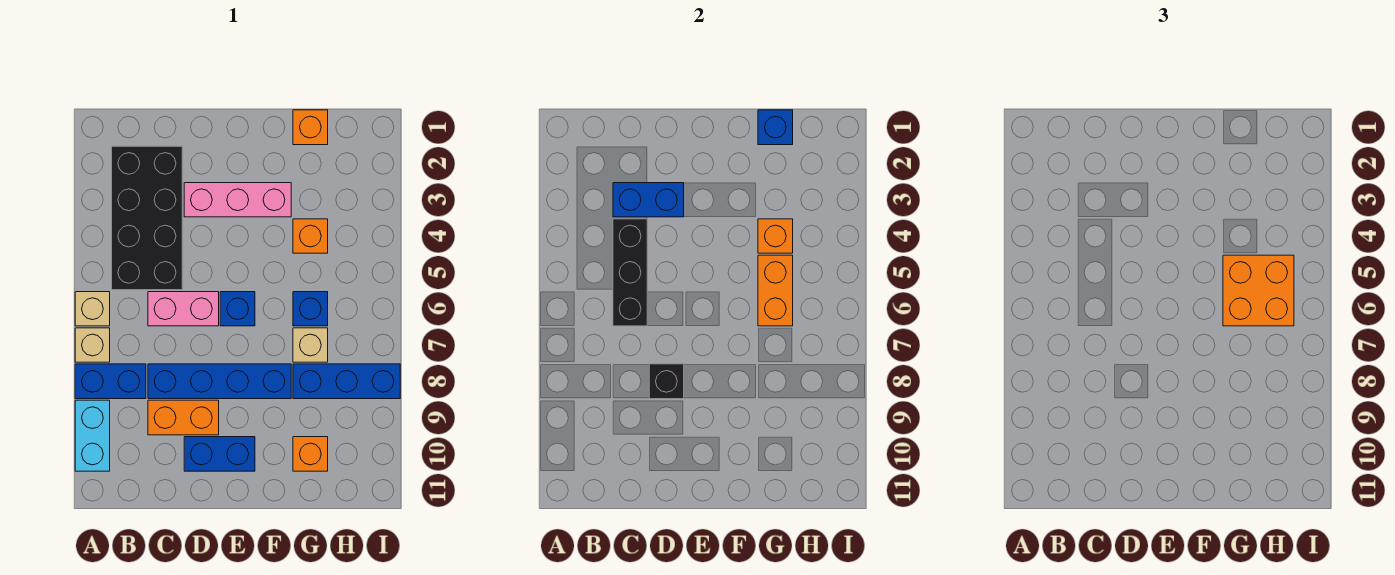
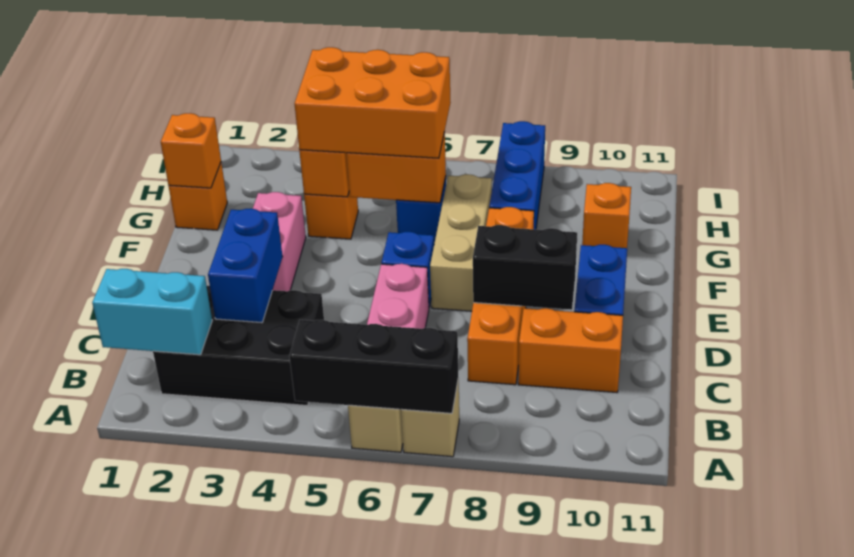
blue 1x2 brick [75,364,146,399] -> none
cyan 1x2 brick [75,400,110,471] -> cyan 1x2 brick moved to [92,269,212,355]
black 2x4 brick [112,146,182,290] -> black 2x3 brick [153,286,324,406]
black 1x3 brick [613,219,647,326] -> black 1x3 brick moved to [289,320,458,413]
blue 1x4 brick [148,364,291,399] -> orange 1x4 brick [467,207,534,385]
orange 1x2 brick [148,400,219,435] -> orange 1x2 brick turned to [518,308,623,392]
pink 1x3 brick [184,183,291,217] -> pink 1x2 brick [253,192,306,291]
black 1x1 brick [649,364,684,399] -> black 1x2 brick [473,225,577,310]
blue 1x1 brick [758,110,793,145] -> orange 1x1 brick [161,113,221,188]
orange 2x2 brick [1223,255,1294,326] -> orange 2x3 brick [295,47,451,158]
tan 1x1 brick [293,328,328,362] -> tan 1x3 brick [430,174,492,311]

